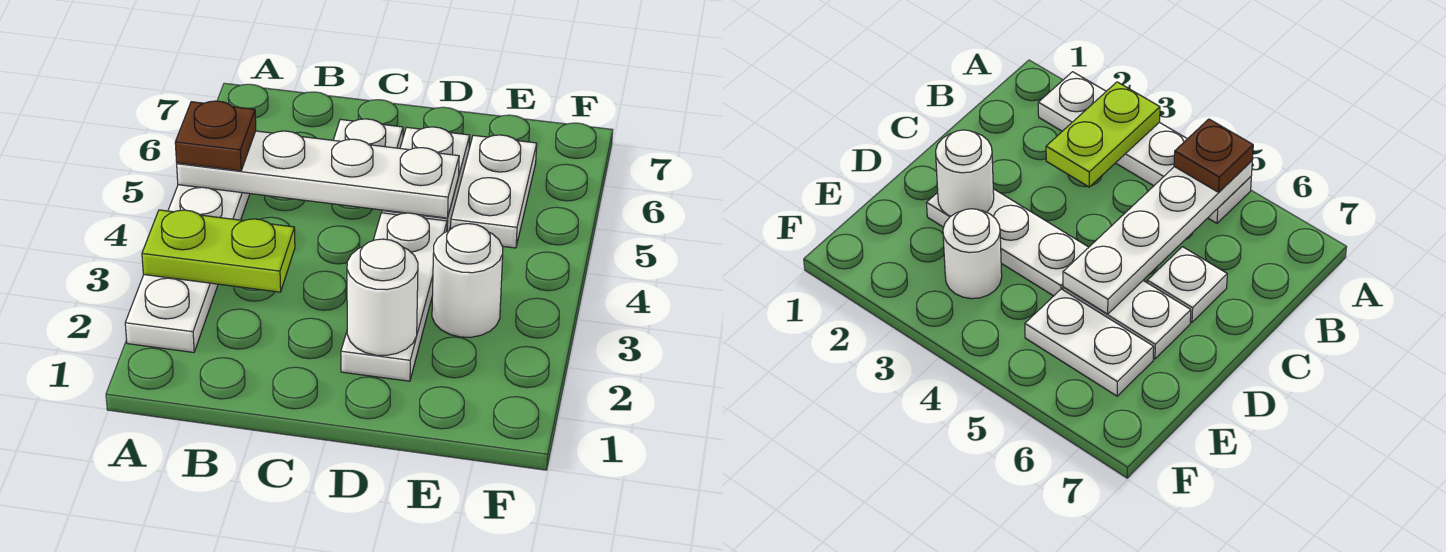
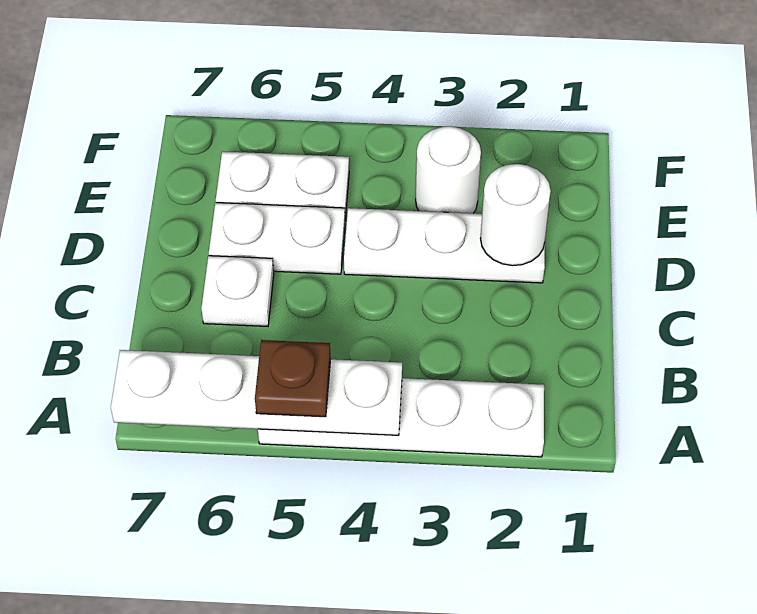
lime 1x2 plate [142,210,295,292] -> none
white 1x4 plate [177,131,459,218] -> white 1x4 plate turned to [111,350,402,435]

